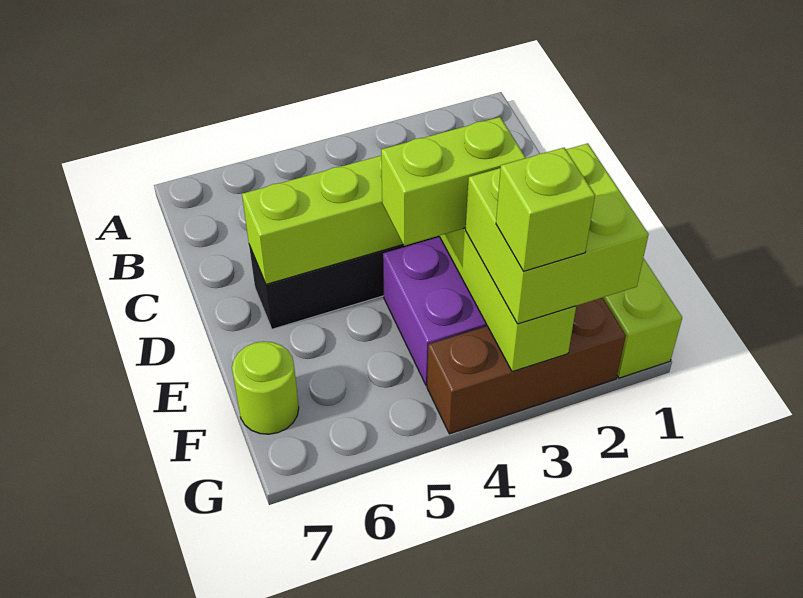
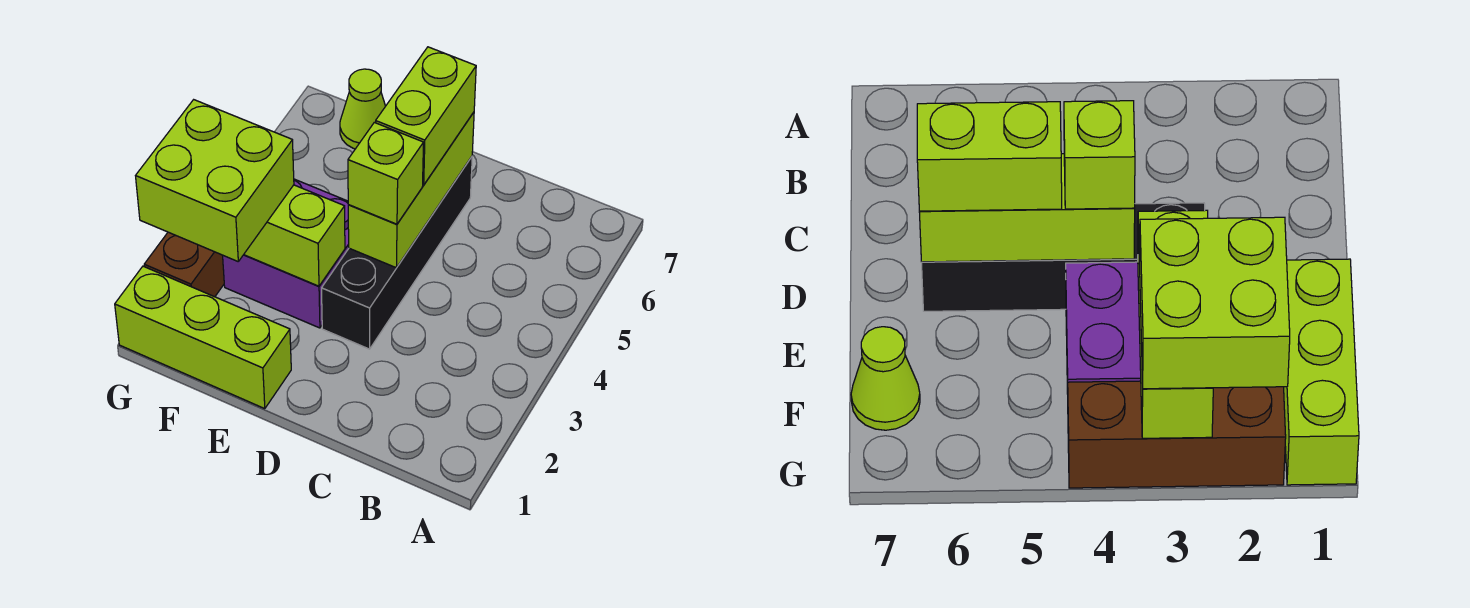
lime 1x2 brick [381,117,526,246] -> lime 1x2 brick moved to [376,47,476,185]
lime 1x1 round brick [232,342,299,434] -> lime 1x1 cone [340,69,385,149]
lime 1x1 brick [496,148,595,271] -> lime 1x1 brick moved to [348,122,424,224]

